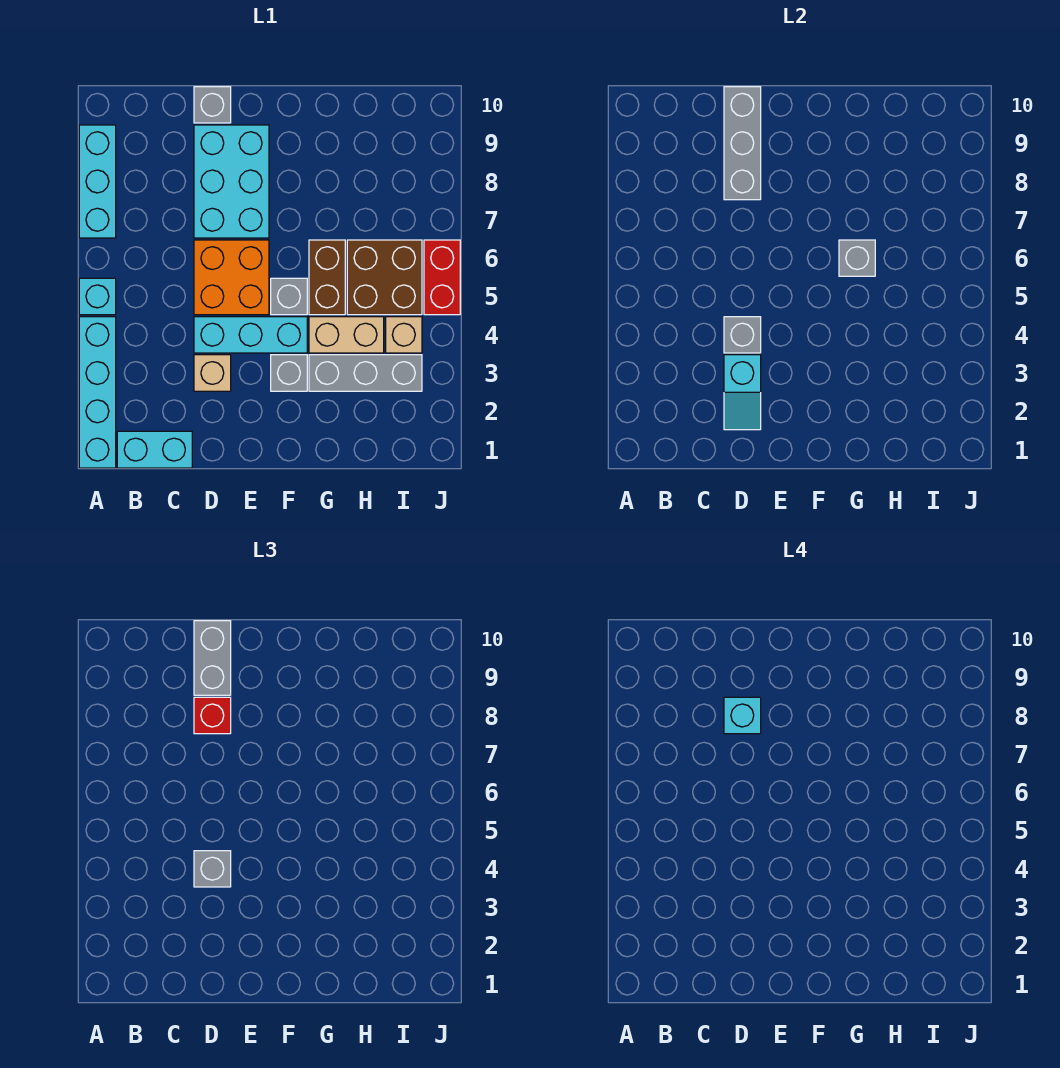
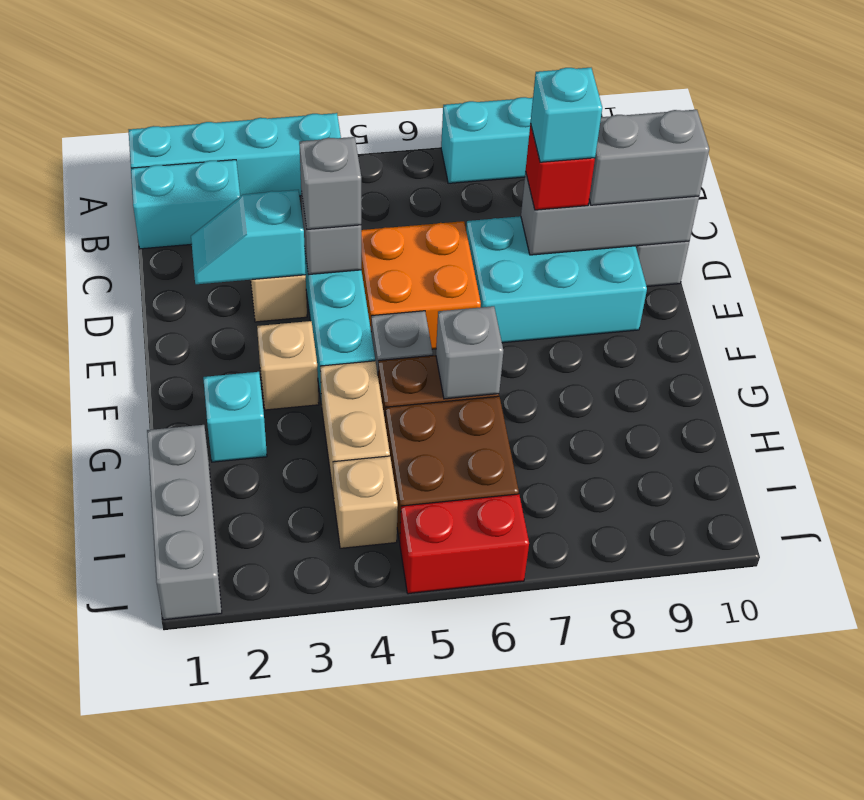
cyan 1x1 brick [79,278,116,315] -> cyan 1x1 brick moved to [203,372,267,462]
cyan 1x2 brick [117,431,192,468] -> cyan 1x2 brick turned to [131,160,240,249]
grey 1x1 brick [271,355,307,391] -> tan 1x1 brick [257,321,319,410]
grey 1x3 brick [309,355,422,391] -> grey 1x3 brick moved to [147,425,222,620]

